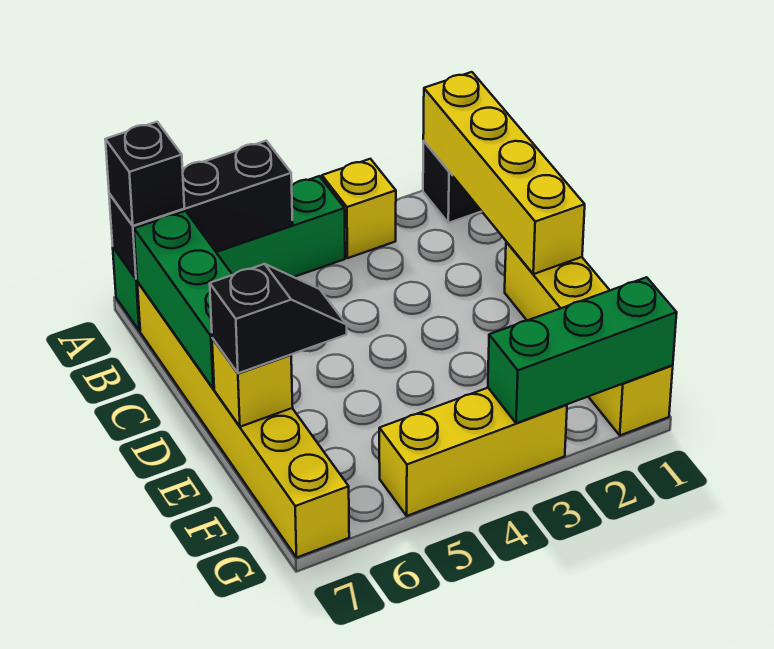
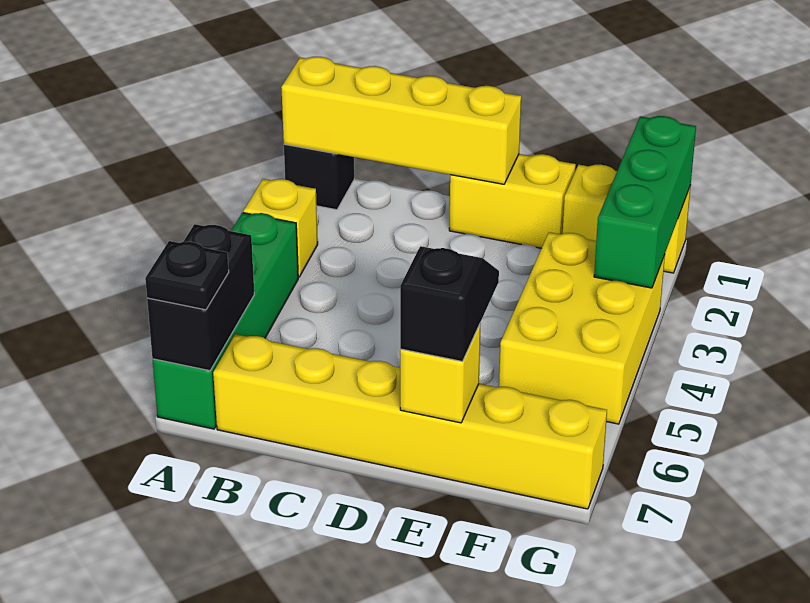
black 1x3 brick [109,141,293,279] -> black 1x2 brick [147,224,254,371]
black 1x1 brick [105,122,184,226] -> black 1x1 plate [145,241,229,310]
green 1x3 brick [134,211,232,389] -> none
yellow 1x3 brick [379,388,567,516] -> yellow 2x3 brick [499,232,665,424]

